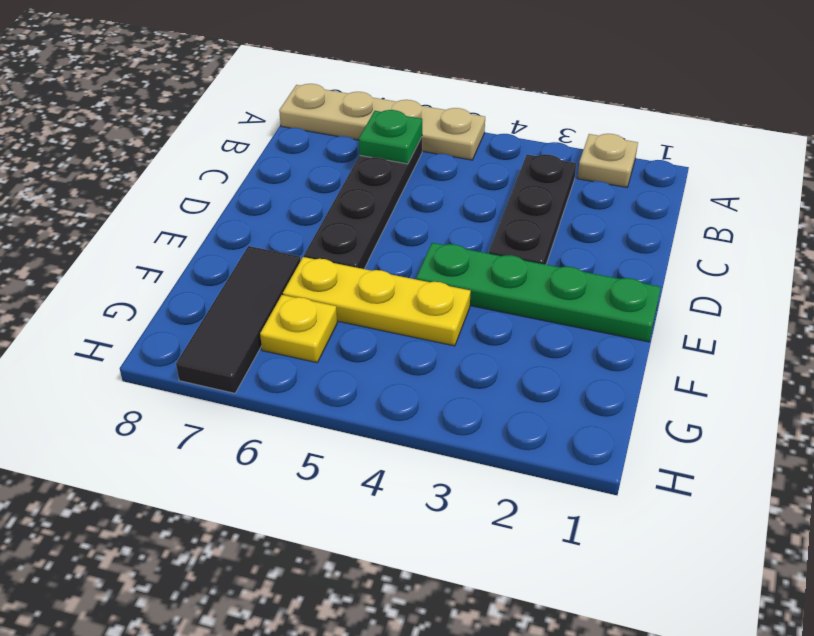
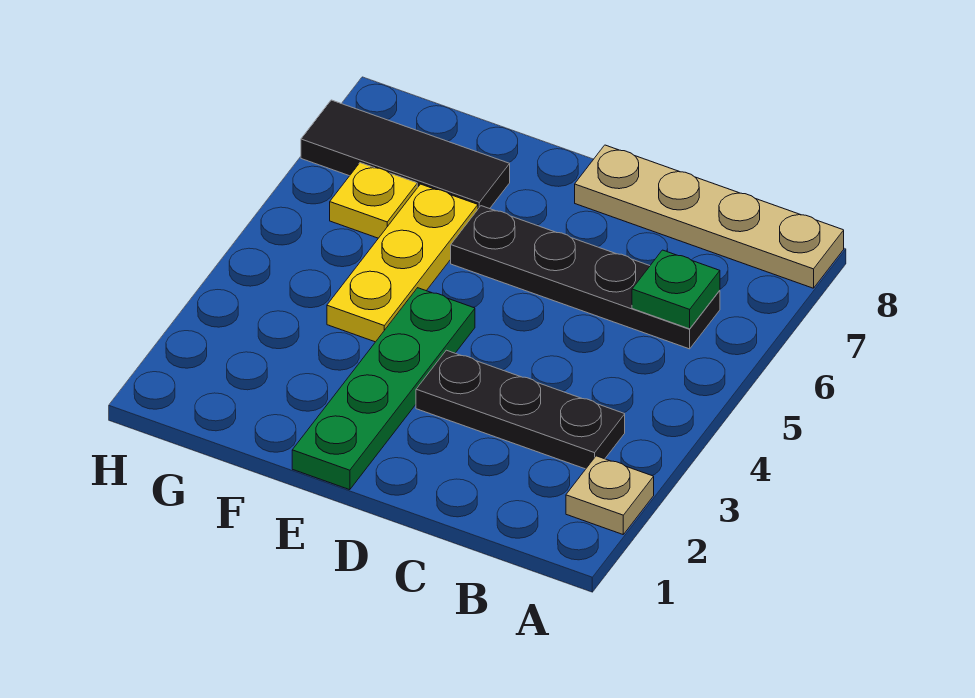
tan 1x4 plate [279,84,485,160] -> tan 1x4 plate turned to [575,145,844,288]

